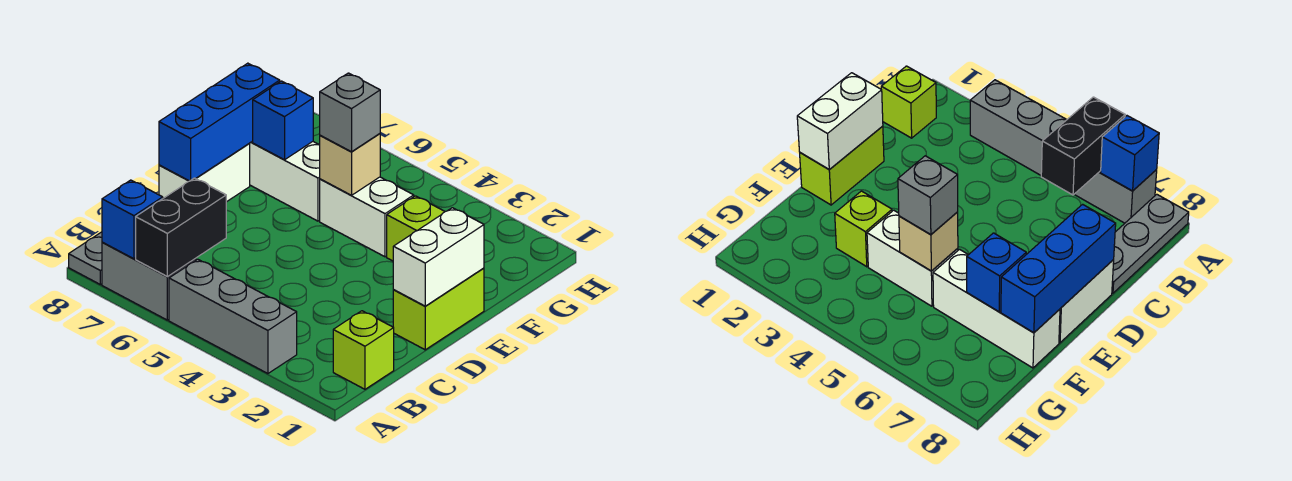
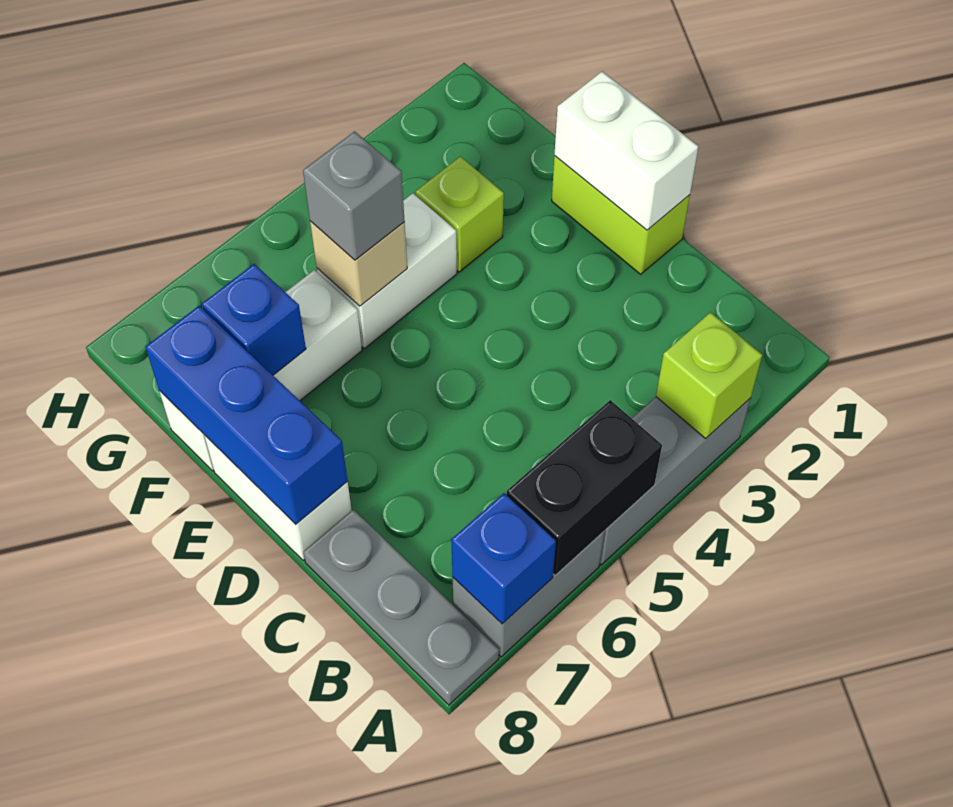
black 1x2 brick [136,178,226,277] -> black 1x2 brick turned to [507,400,662,575]
lime 1x1 brick [333,311,394,389] -> lime 1x1 brick moved to [656,312,762,438]

